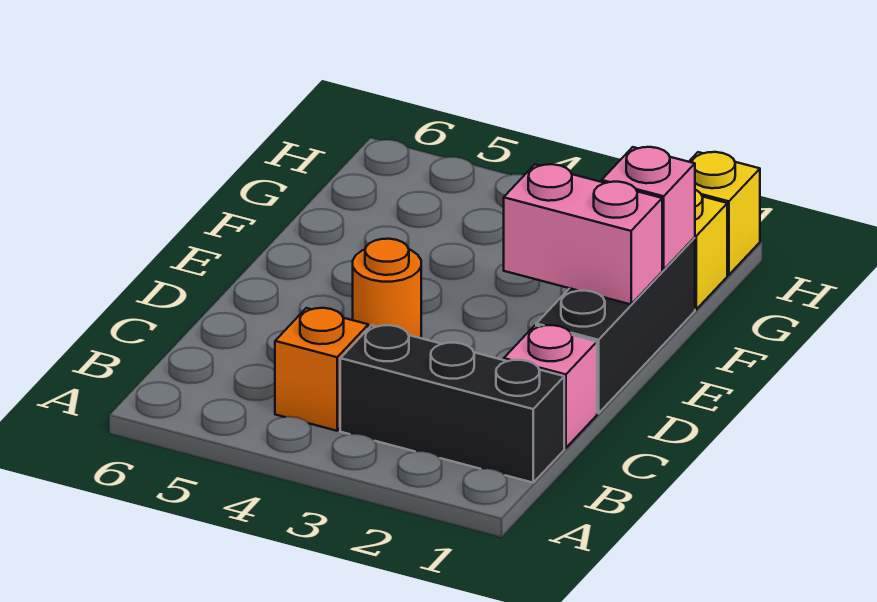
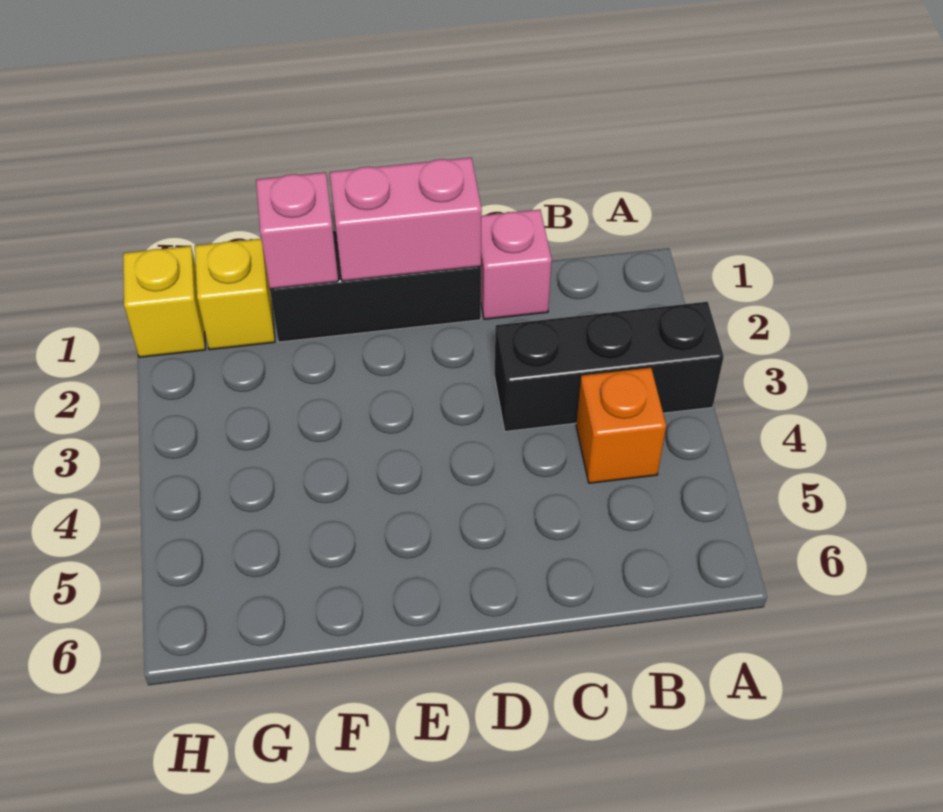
black 1x3 brick [340,325,564,483] -> black 1x3 brick turned to [494,302,724,431]
orange 1x1 round brick [353,239,421,338] -> none
pink 1x2 brick [504,164,662,304] -> pink 1x2 brick turned to [330,158,482,281]

